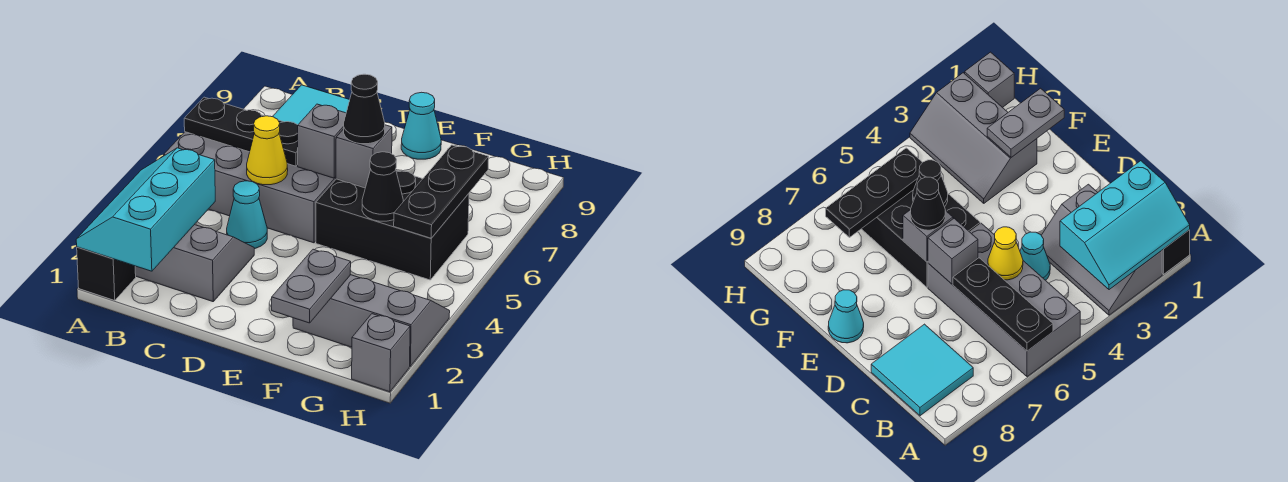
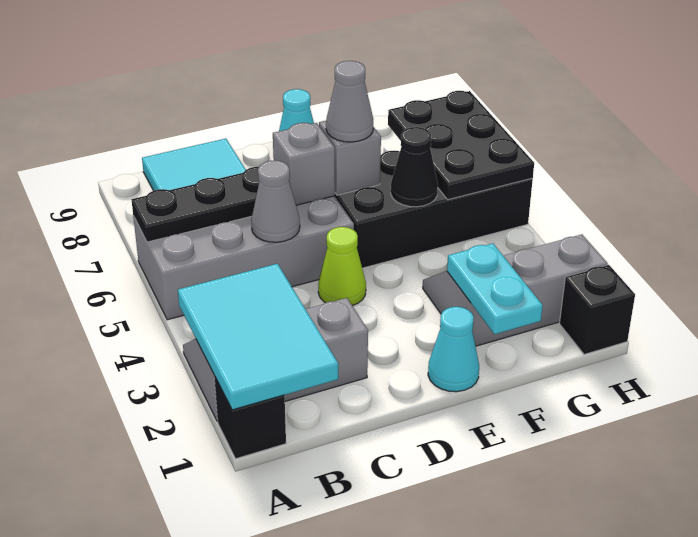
cyan 2x3 slope [76,148,215,271] -> cyan 2x3 tile [178,264,338,410]
cyan 1x1 cone [227,181,267,249] -> cyan 1x1 cone moved to [428,307,479,392]
yellow 1x1 cone [247,116,288,185] -> grey 1x1 cone [251,160,300,242]
none -> lime 1x1 cone [318,227,366,306]
black 2x3 brick [316,171,469,280] -> black 2x4 brick [335,151,533,268]
black 1x1 cone [344,74,385,144] -> grey 1x1 cone [326,61,373,142]
grey 1x2 plate [272,249,351,323] -> cyan 1x2 plate [447,243,543,334]
black 1x3 plate [394,145,489,238] -> black 2x3 plate [388,91,534,200]
grey 1x1 brick [352,314,410,392] -> black 1x1 brick [559,265,635,354]

